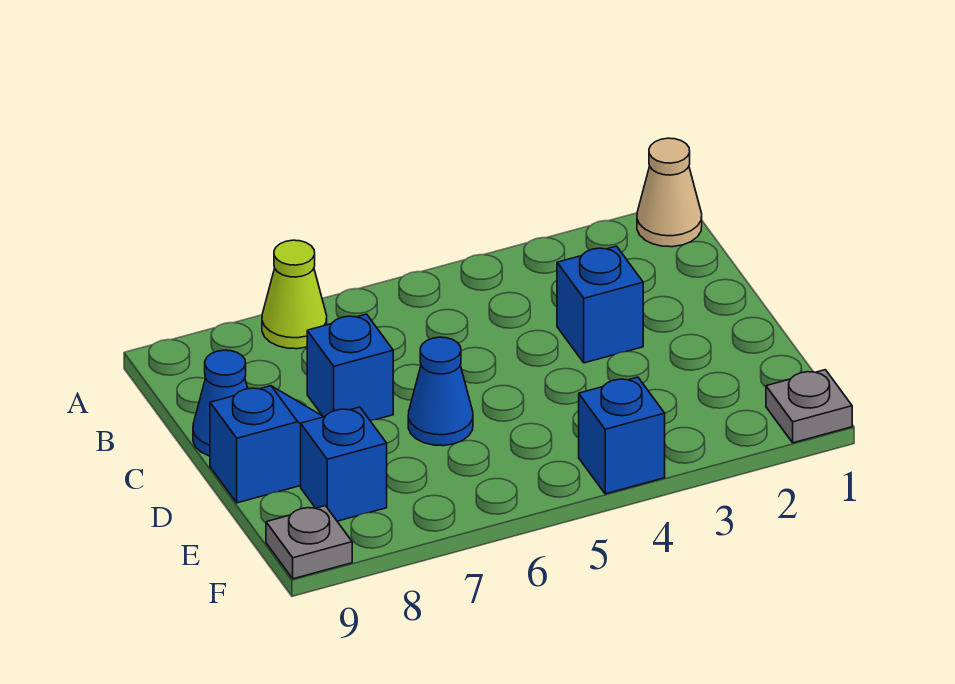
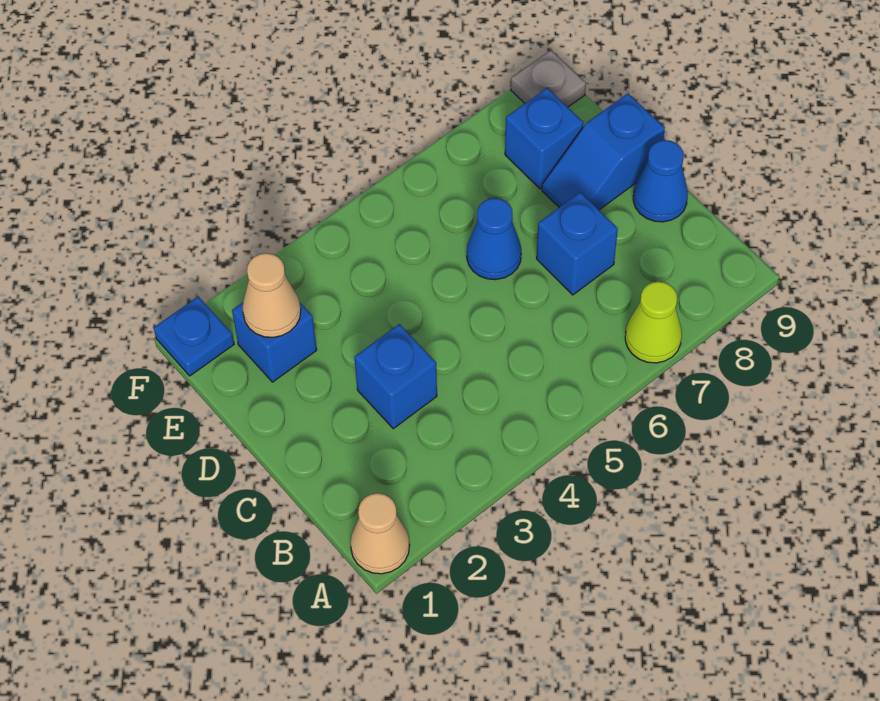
none -> tan 1x1 cone [242,253,301,337]
grey 1x1 plate [766,370,852,443] -> blue 1x1 plate [154,296,234,376]
blue 1x1 brick [579,377,665,494] -> blue 1x1 brick moved to [232,303,317,382]

